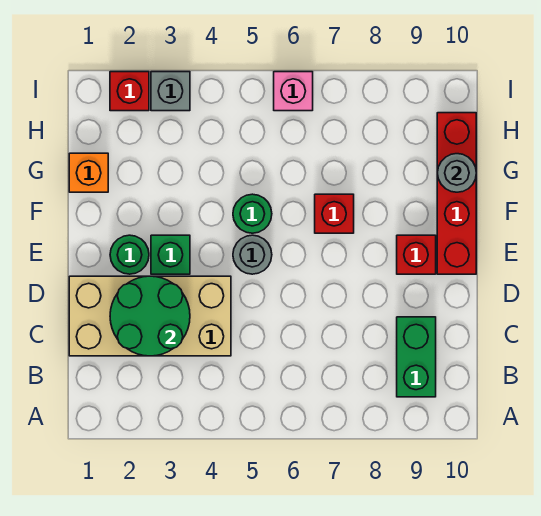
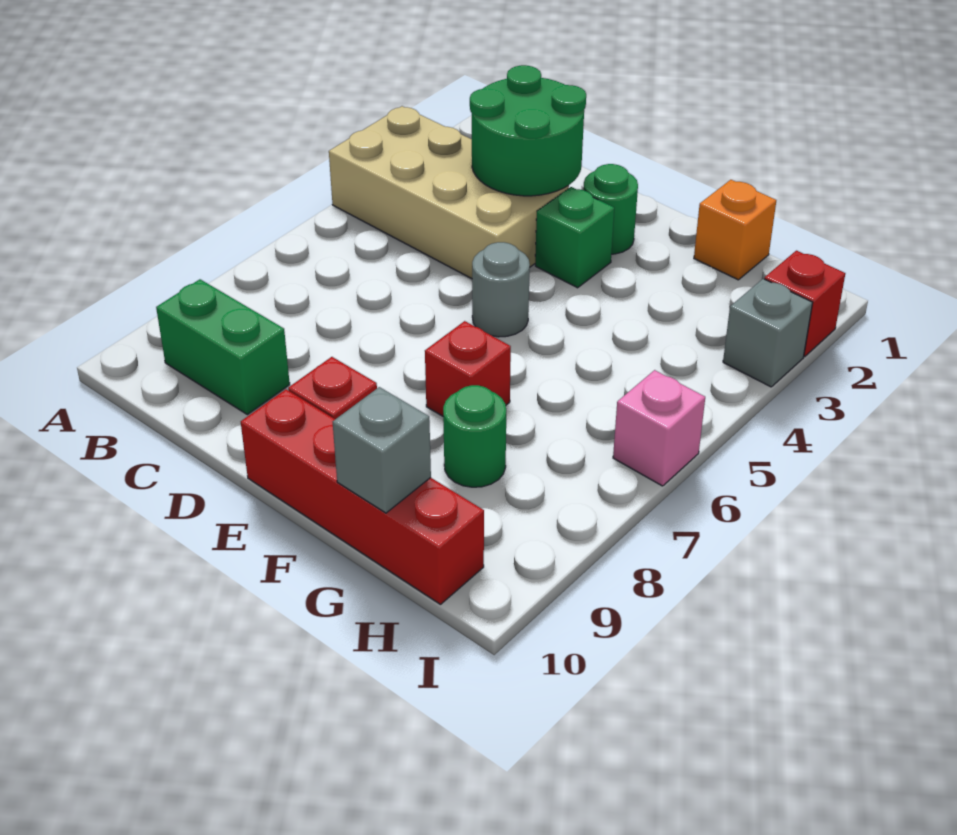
tan 2x4 brick [69,276,231,356] -> tan 2x4 brick turned to [329,106,569,279]
green 1x1 round brick [233,194,272,233] -> green 1x1 round brick moved to [443,385,506,487]
grey 1x1 round brick [438,154,476,192] -> grey 1x1 brick [333,387,431,513]

